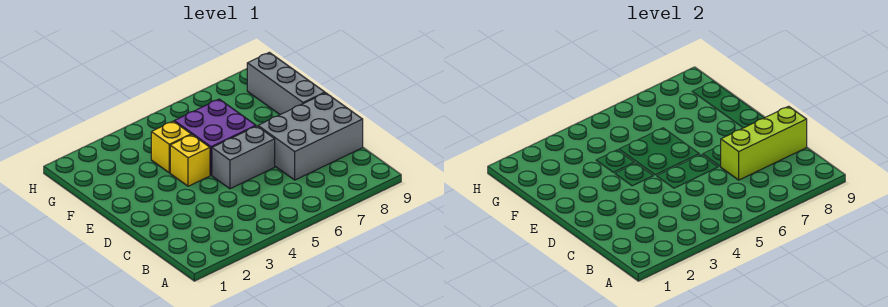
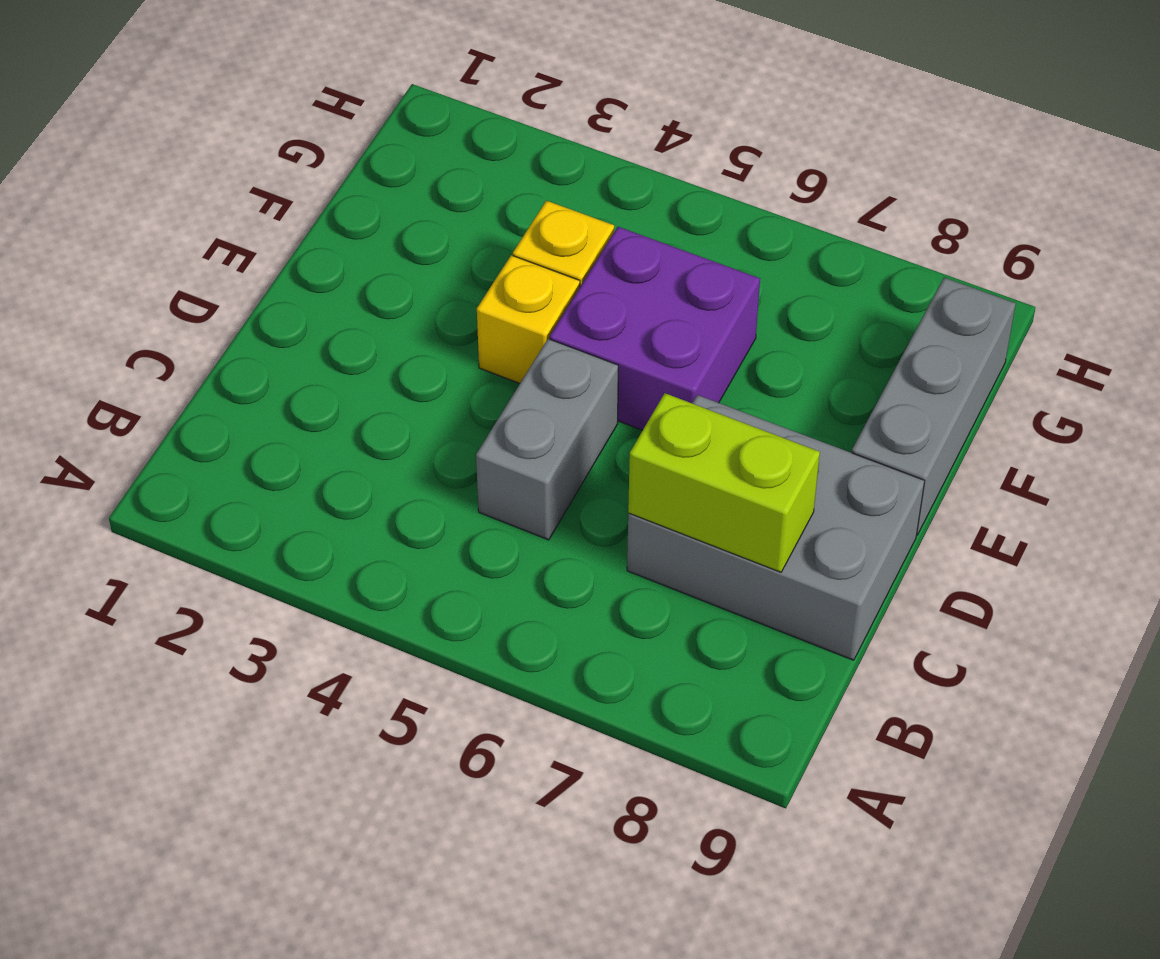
lime 1x3 brick [721,106,807,180] -> lime 1x2 brick [628,393,820,572]
grey 1x2 brick [212,126,275,189] -> grey 1x2 brick turned to [476,339,618,540]

